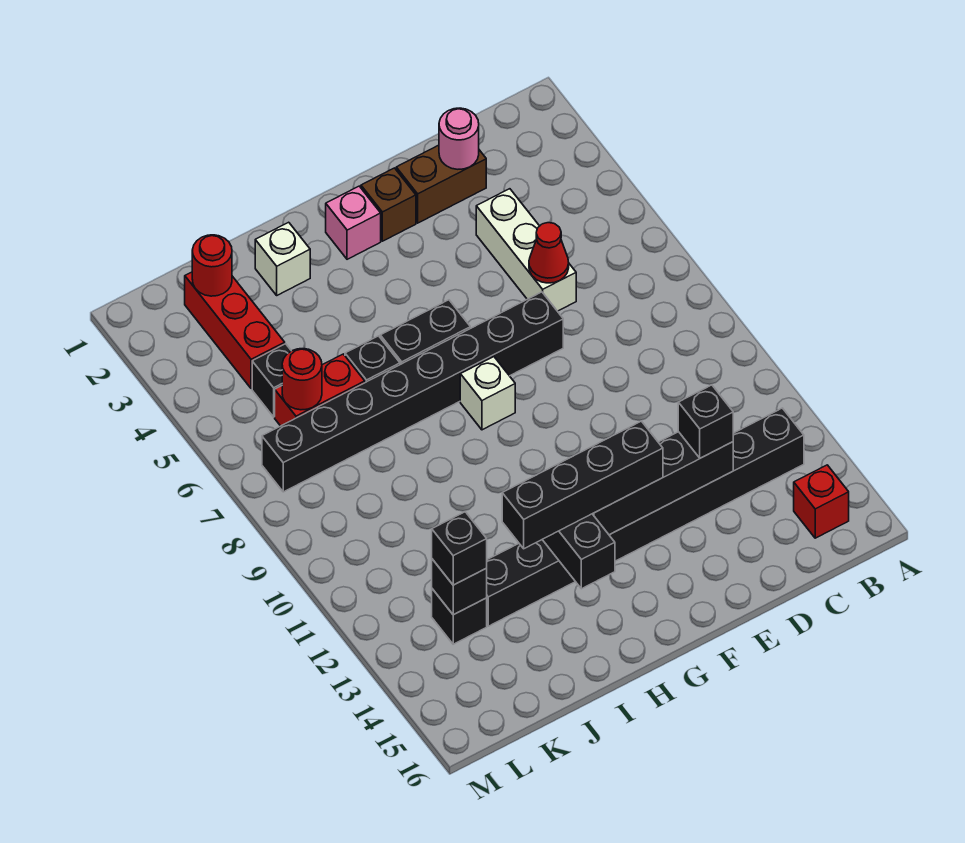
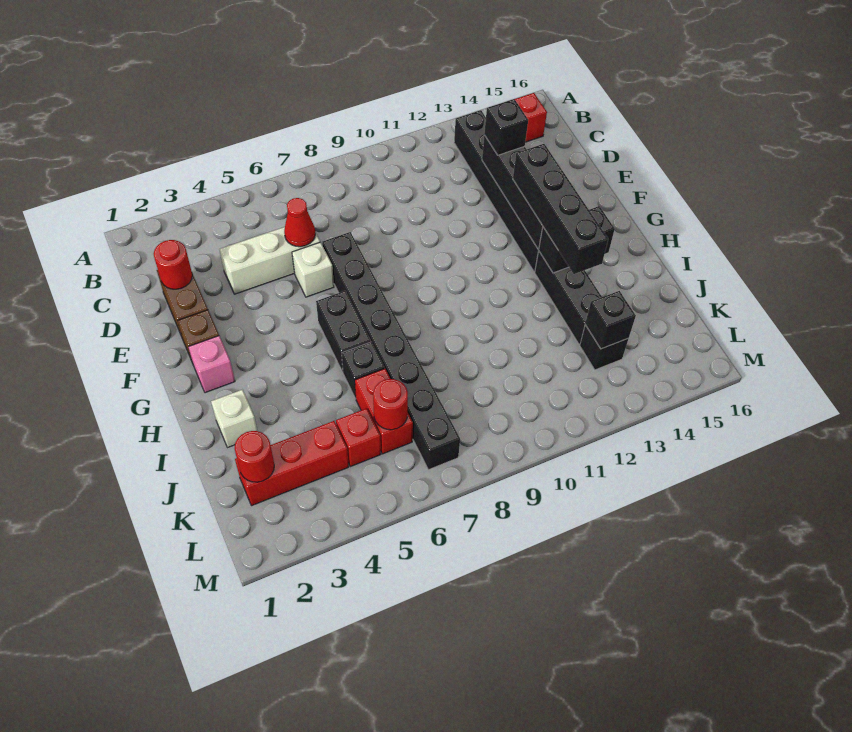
pink 1x1 round brick [439,108,479,169] -> red 1x1 round brick [154,240,192,289]
white 1x1 brick [460,357,515,430] -> white 1x1 brick moved to [292,242,334,297]
black 1x1 brick [252,344,291,417] -> red 1x1 brick [336,408,381,467]
black 1x1 brick [432,512,487,585] -> none

